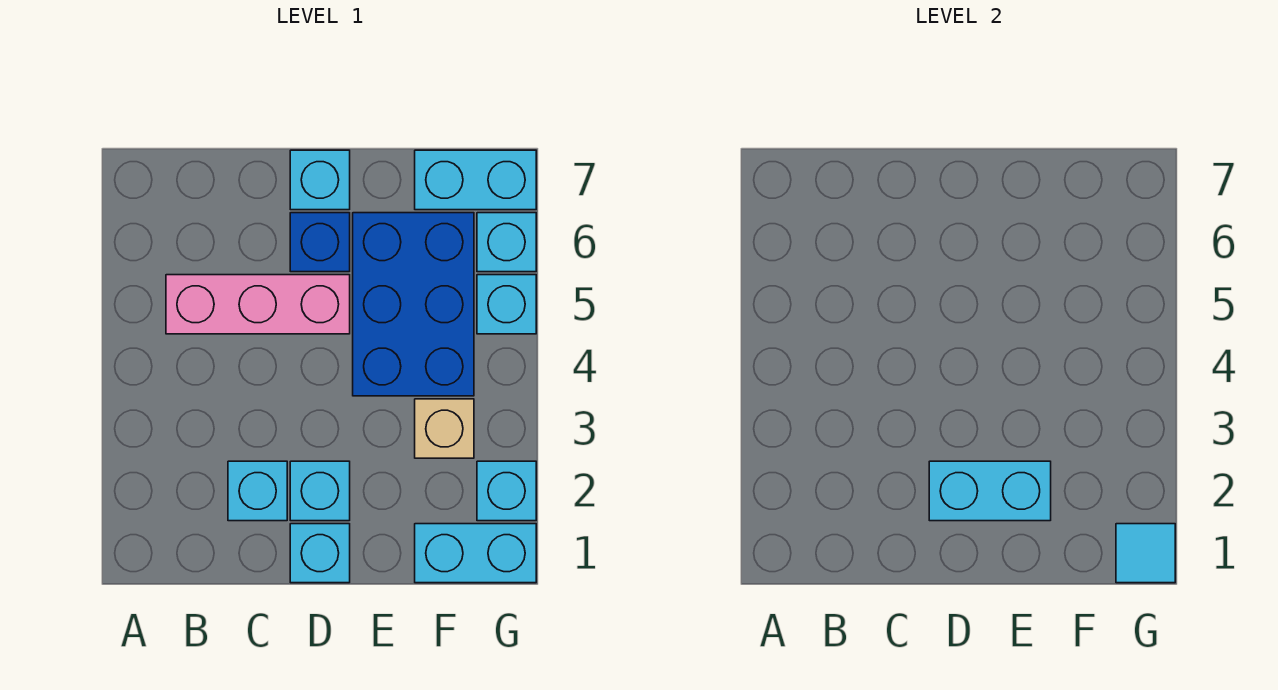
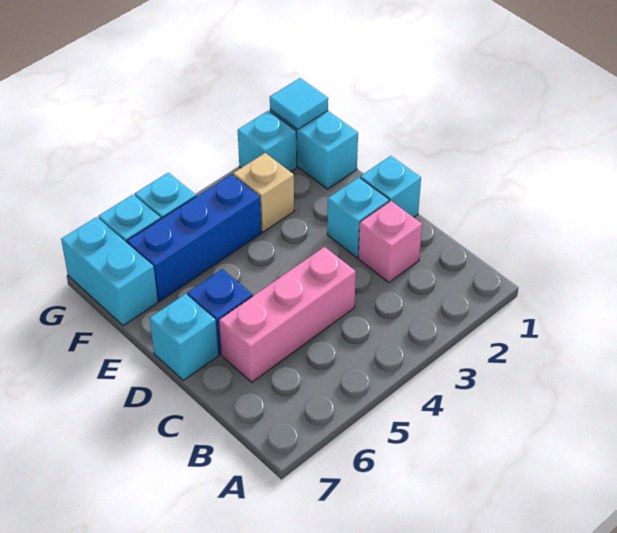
pink 1x3 brick [166,275,350,334] -> pink 1x3 brick turned to [219,247,356,382]
cyan 1x1 brick [228,461,287,521] -> pink 1x1 brick [358,201,422,282]
cyan 1x2 brick [929,461,1051,521] -> none
blue 2x3 brick [353,213,474,396] -> blue 1x3 brick [127,174,262,301]

